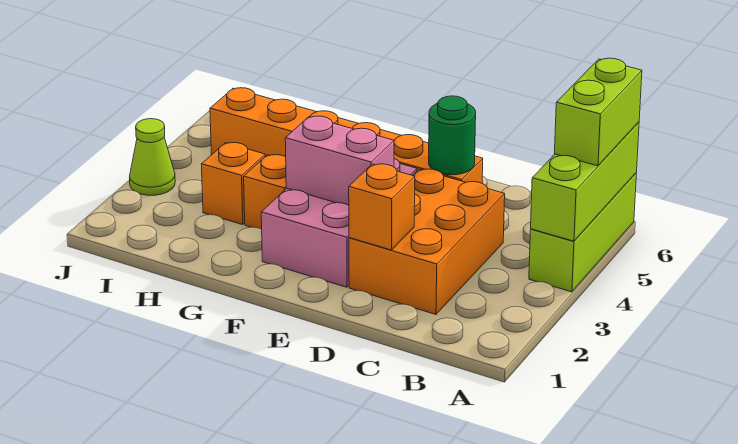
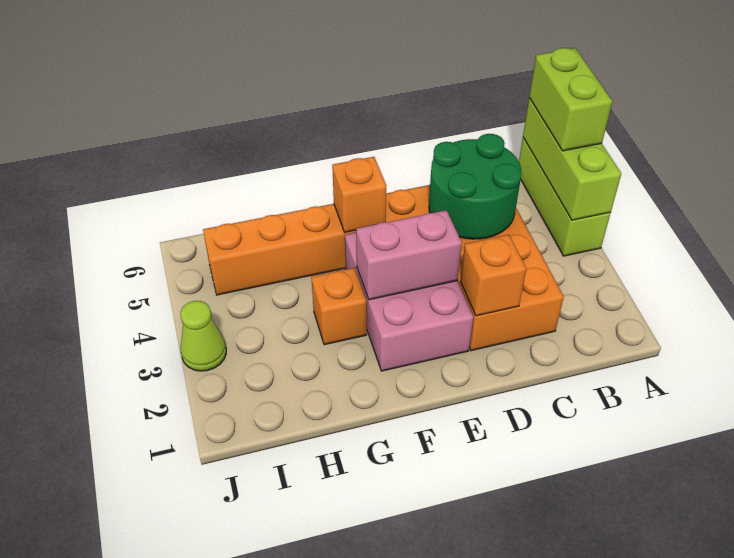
green 1x1 round brick [429,96,476,175] -> green 2x2 round brick [429,134,521,239]
orange 1x1 brick [201,143,265,225] -> orange 1x1 brick moved to [332,157,386,232]

